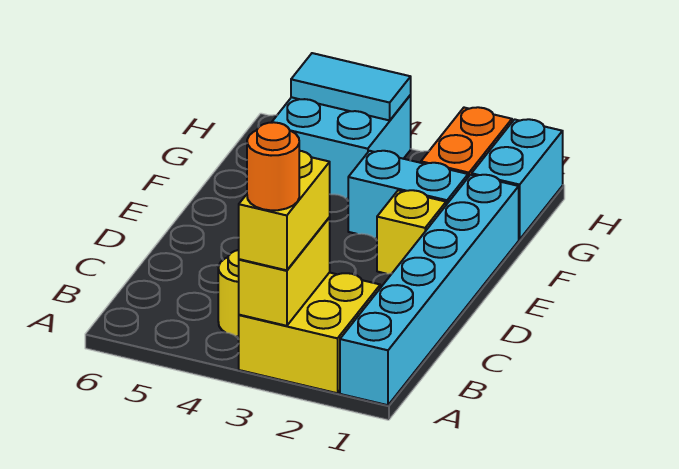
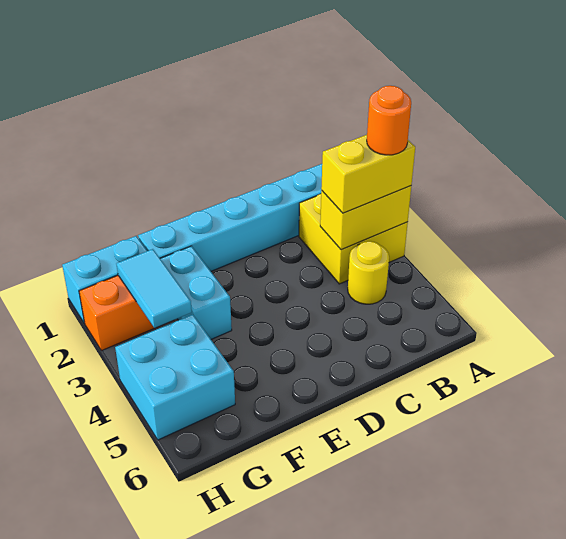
yellow 1x1 brick [377,190,446,274] -> none
cyan 1x2 tile [291,53,411,120] -> cyan 1x2 tile moved to [117,249,192,328]

